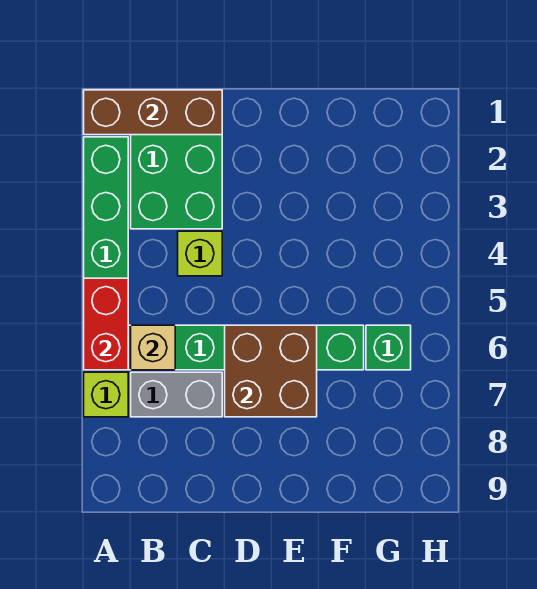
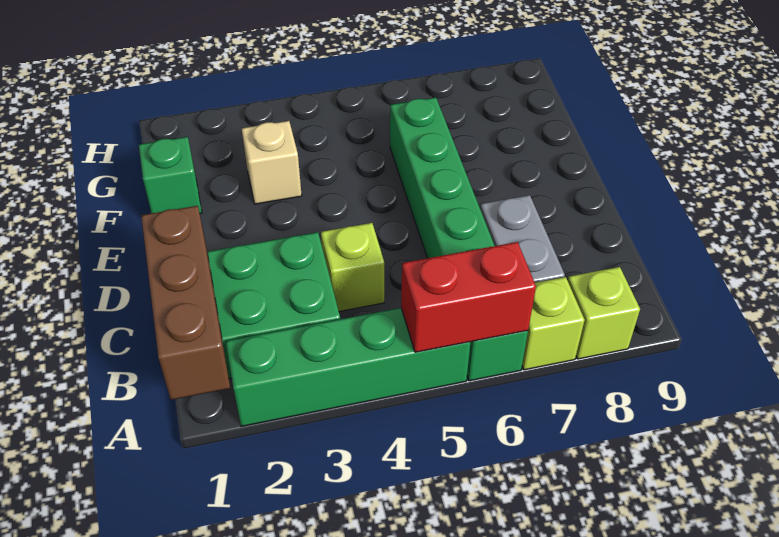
none -> lime 1x1 brick [568,267,640,359]
tan 1x1 brick [131,325,175,370] -> tan 1x1 brick moved to [242,121,302,204]
brown 2x2 brick [225,325,317,417] -> none
green 1x1 brick [366,325,411,370] -> green 1x1 brick moved to [139,137,202,213]

